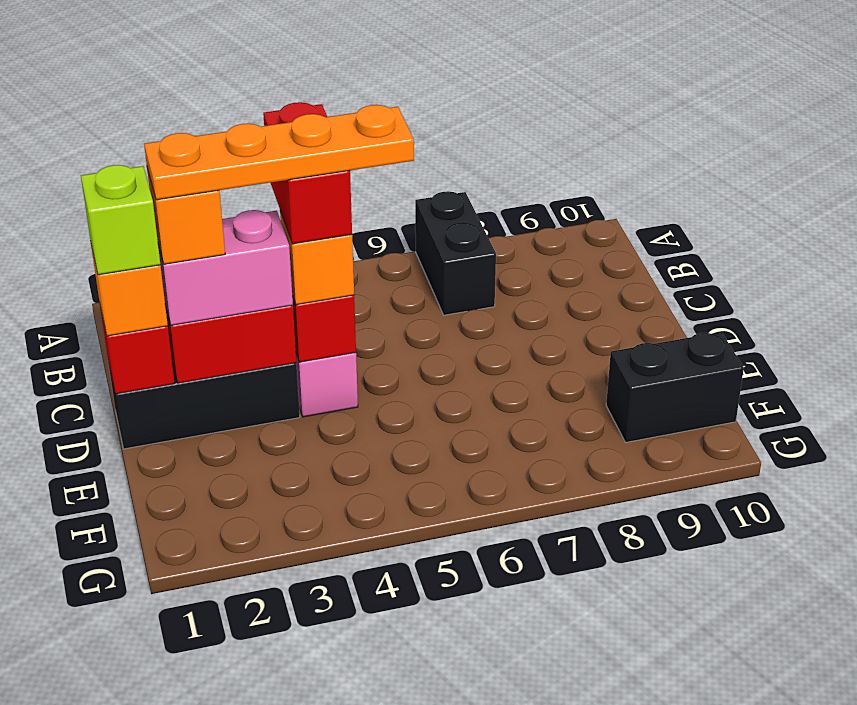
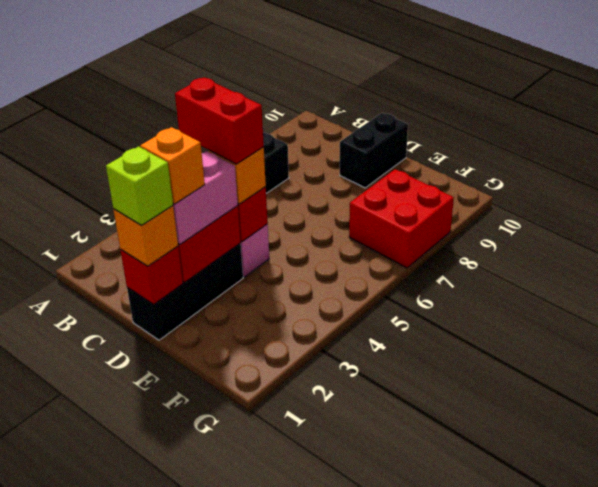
orange 1x4 plate [144,105,414,200] -> none
none -> red 2x2 brick [349,169,454,268]
black 1x2 brick [606,332,744,442] -> black 1x2 brick moved to [340,113,408,188]

